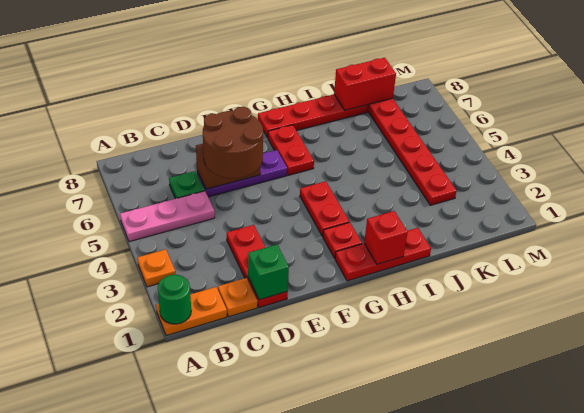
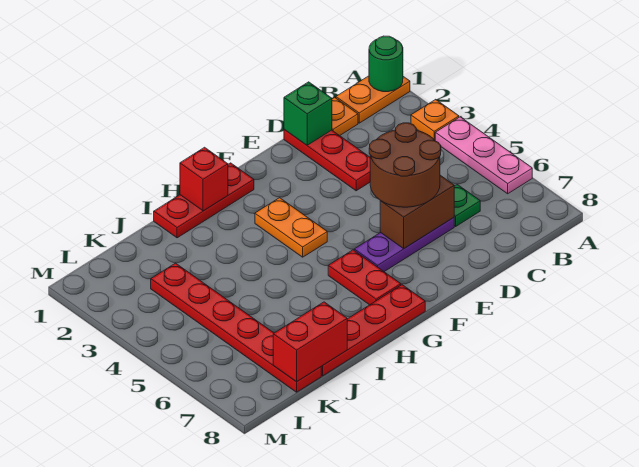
pink 1x3 plate [120,191,215,242] -> pink 1x3 plate turned to [435,117,532,194]
red 1x1 plate [323,222,362,258] -> none
red 1x2 plate [300,181,349,236] -> orange 1x2 plate [255,198,327,257]

